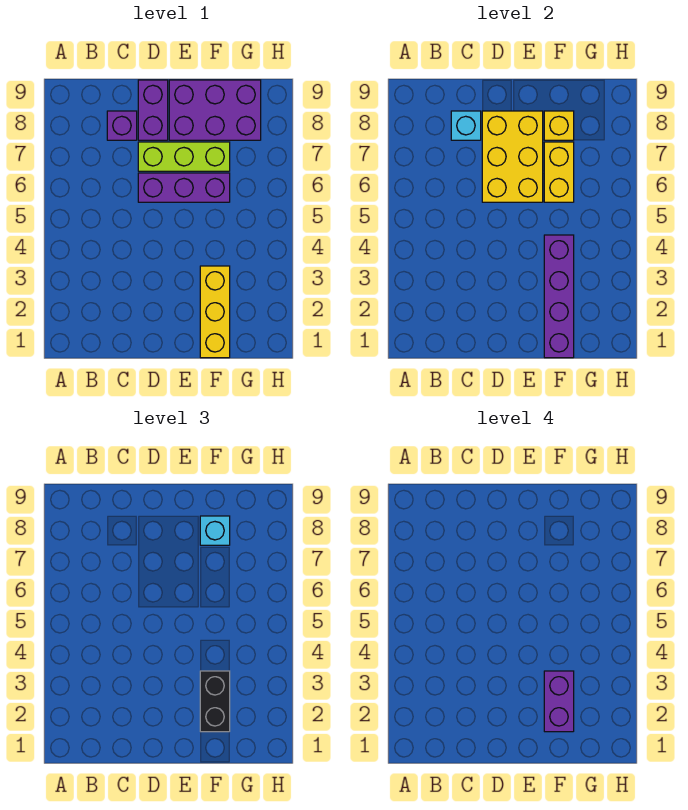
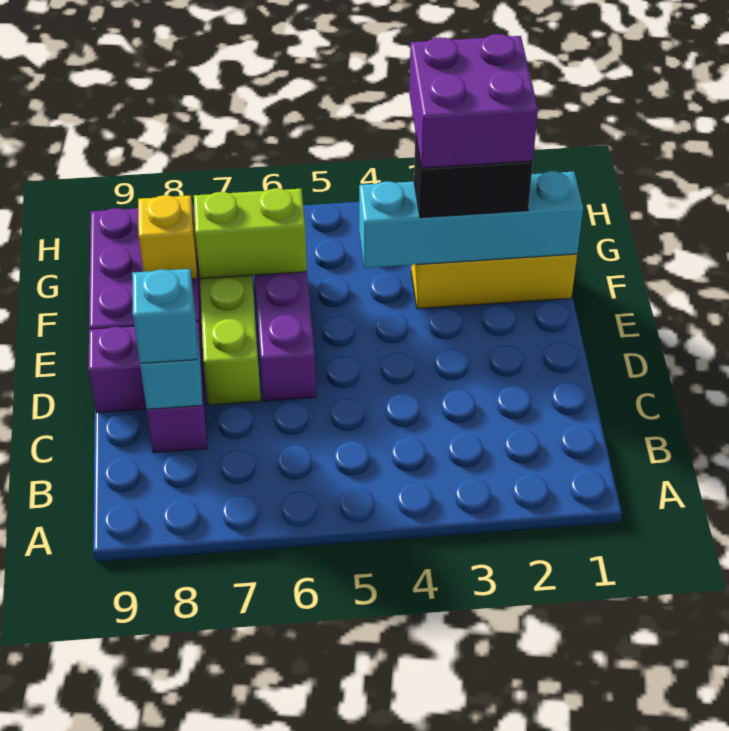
yellow 2x3 brick [482,111,543,202] -> none
purple 1x4 brick [544,235,574,358] -> cyan 1x4 brick [359,171,583,268]
purple 1x2 brick [544,671,574,732] -> purple 2x2 brick [409,34,538,168]
yellow 1x2 brick [544,142,574,202] -> lime 1x2 brick [194,188,307,279]
cyan 1x1 brick [200,516,230,545] -> cyan 1x1 brick moved to [132,269,197,363]

